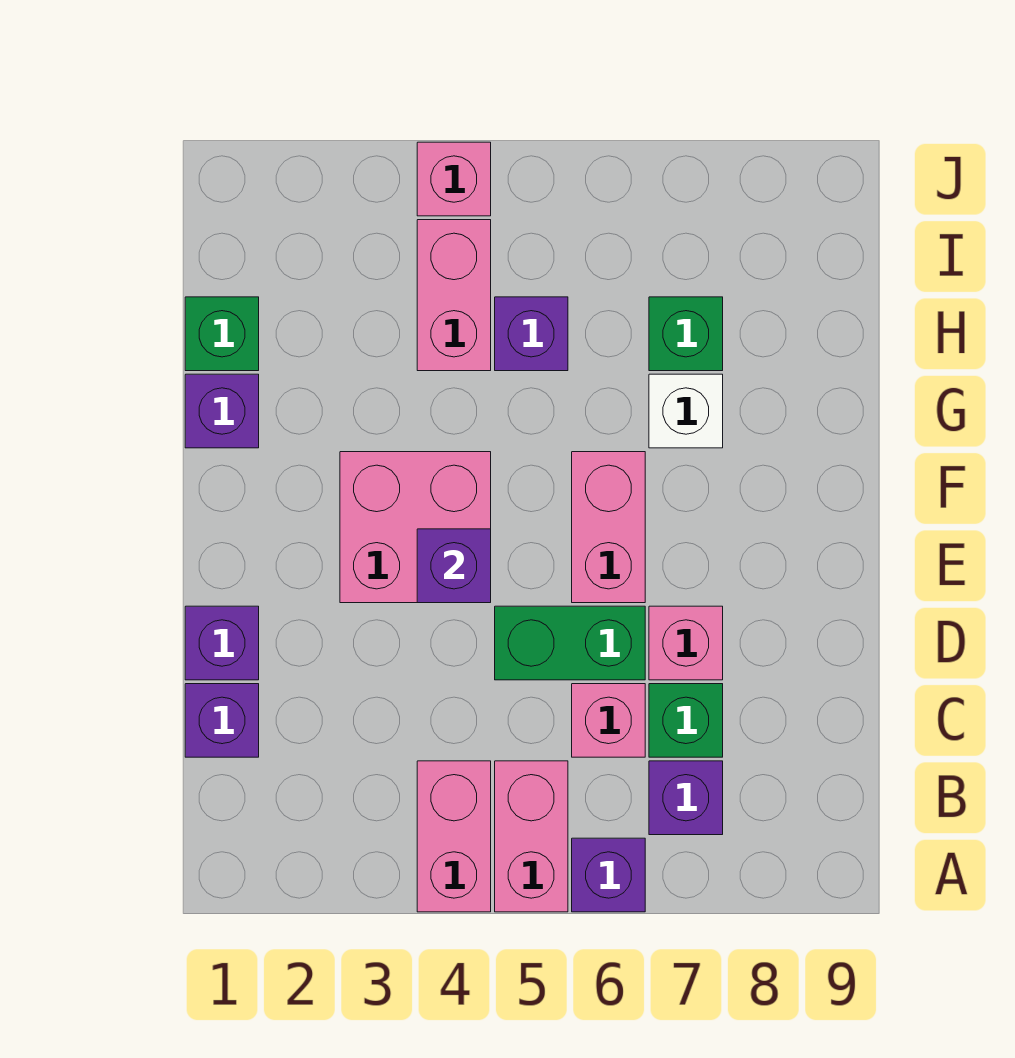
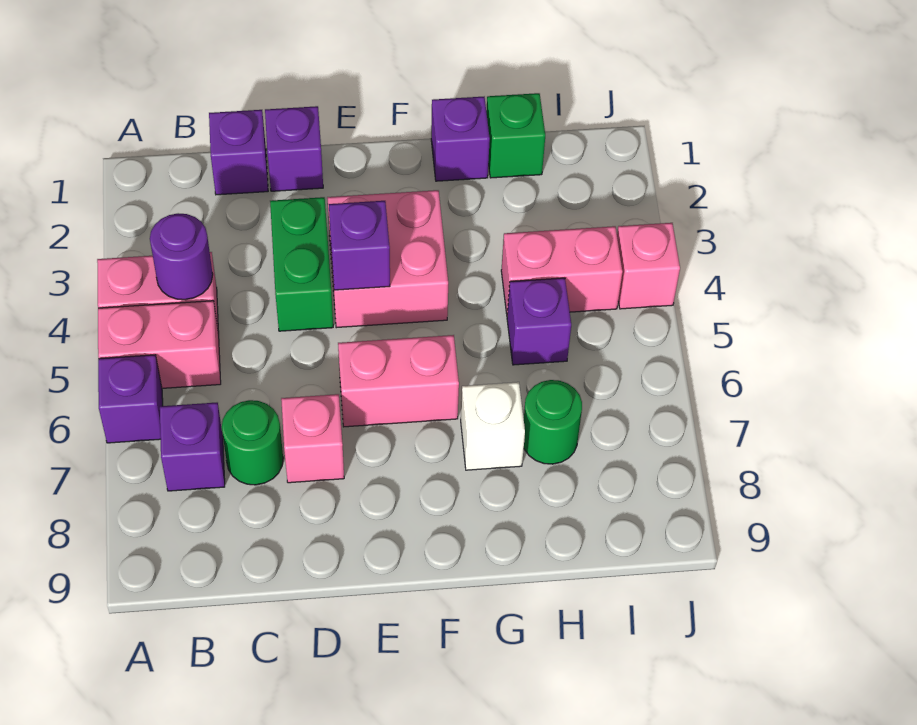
none -> purple 1x1 round brick [150,213,213,300]
pink 1x1 brick [572,684,645,757] -> none
green 1x1 brick [649,684,723,757] -> green 1x1 round brick [222,400,283,485]
green 1x2 brick [495,606,645,680] -> green 1x2 brick moved to [270,197,333,331]
green 1x1 brick [649,297,723,371] -> green 1x1 round brick [524,380,582,464]

